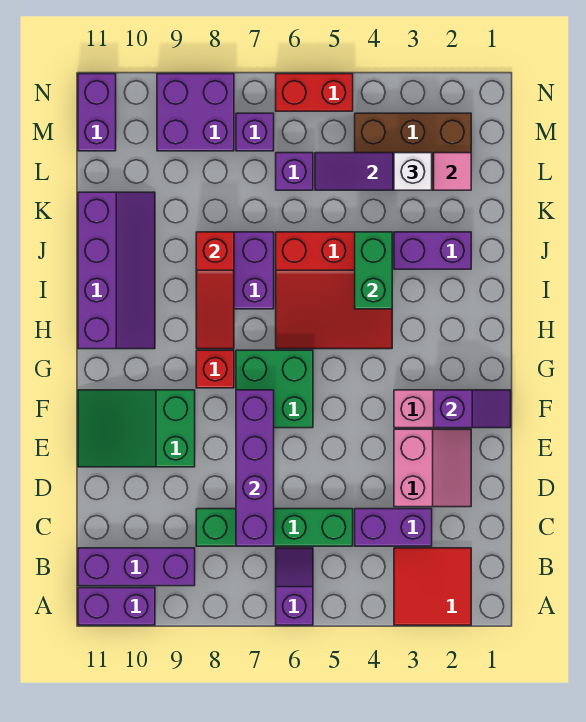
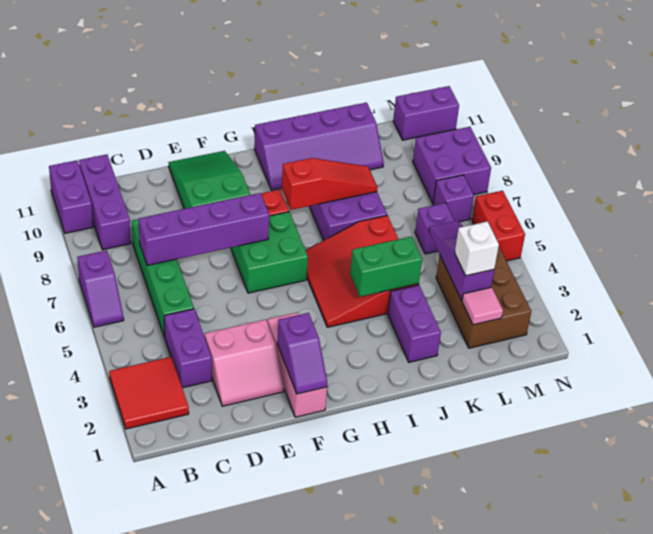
purple 1x2 slope [276,548,313,625] -> purple 1x2 slope turned to [77,250,124,327]
red 1x3 slope [196,232,234,349] -> red 1x3 slope turned to [282,158,377,210]

